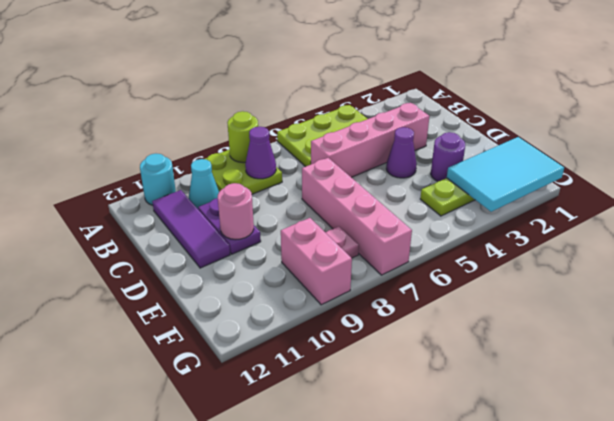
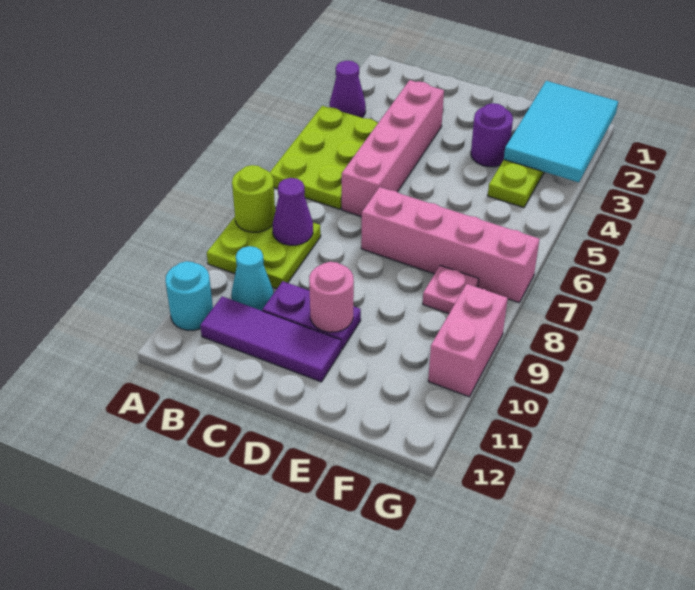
purple 1x1 cone [386,127,417,178] -> purple 1x1 cone moved to [330,61,366,118]
pink 1x2 brick [281,218,352,305] -> pink 1x2 brick turned to [428,284,508,397]

